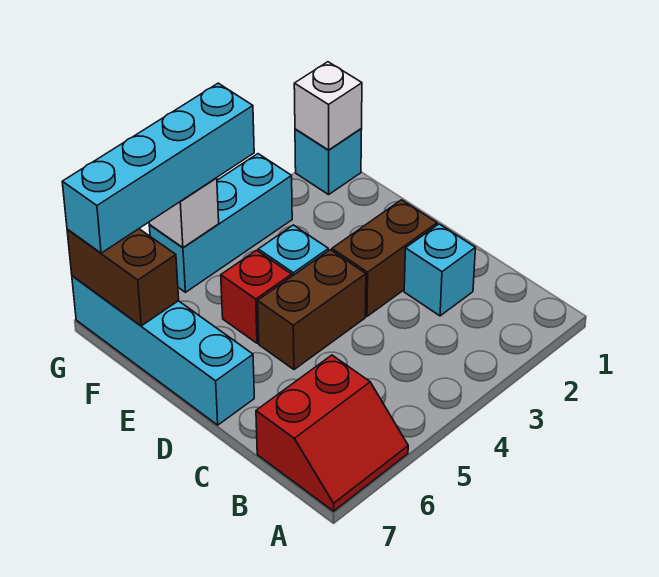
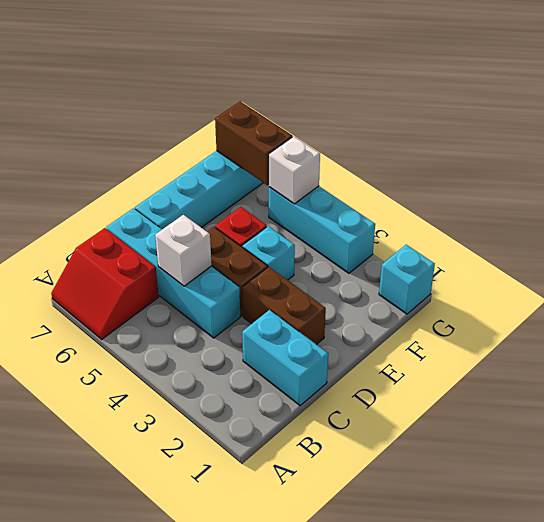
cyan 1x1 brick [404,224,475,316] -> cyan 1x2 brick [242,310,328,406]
brown 1x2 brick [67,229,179,326] -> brown 1x2 brick turned to [215,101,292,185]
white 1x1 brick [294,62,362,150] -> white 1x1 brick moved to [155,215,212,286]
cyan 1x4 brick [62,83,254,253] -> cyan 1x4 brick moved to [106,208,240,338]

